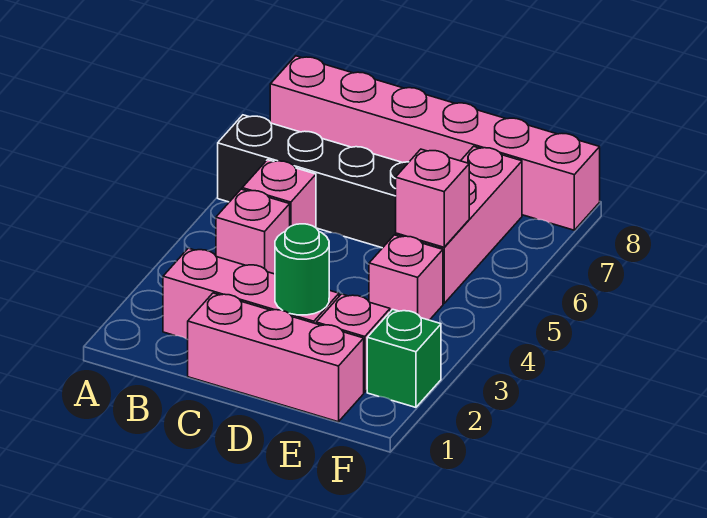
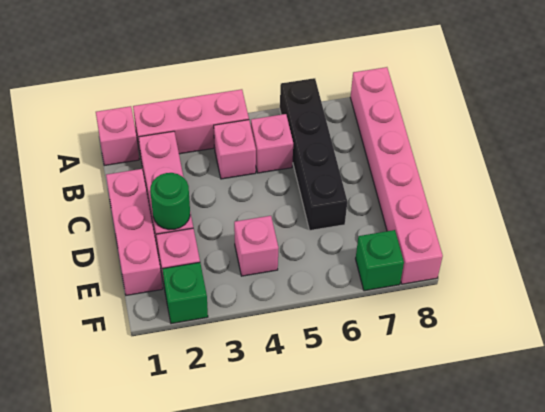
pink 1x3 brick [396,146,522,304] -> pink 1x3 brick moved to [133,89,249,156]
pink 1x1 brick [396,149,469,247] -> pink 1x1 brick moved to [96,106,139,165]
none -> green 1x1 brick [356,230,404,291]

